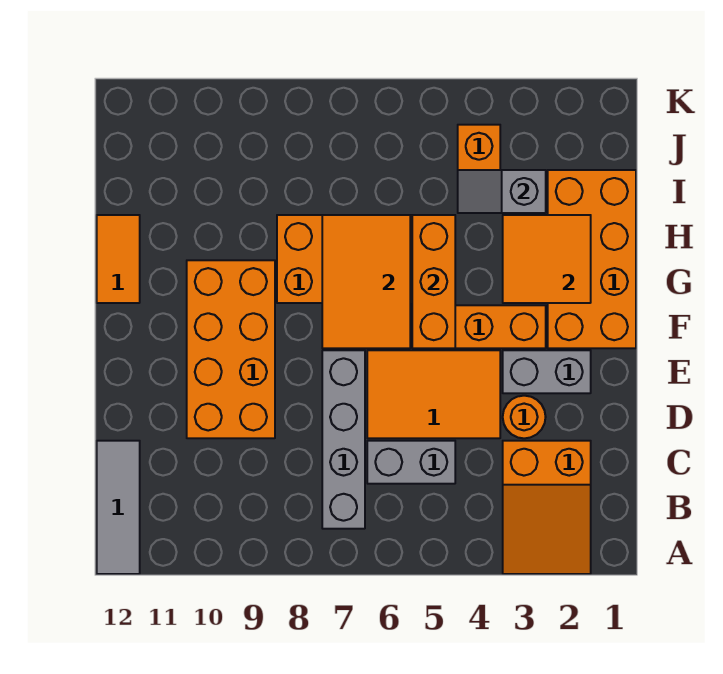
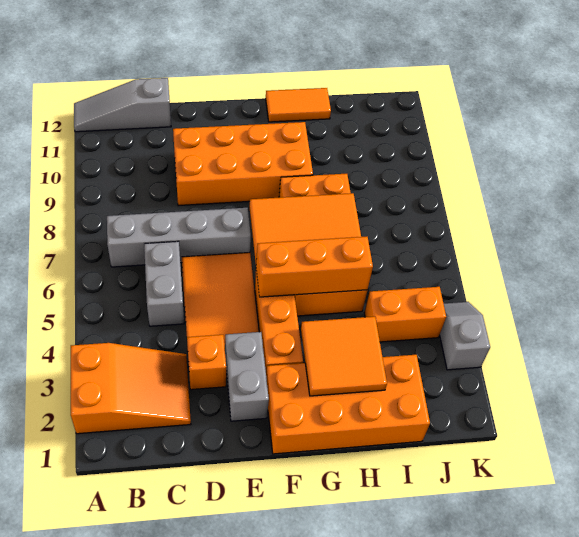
orange 2x3 slope [503,441,591,574] -> orange 2x3 slope turned to [71,343,191,434]
grey 1x3 tile [97,441,140,574] -> grey 1x3 slope [74,78,171,132]
orange 1x1 round brick [503,396,546,438] -> orange 1x1 brick [187,335,226,390]
grey 1x2 slope [458,170,546,213] -> grey 1x2 slope moved to [440,302,490,370]

